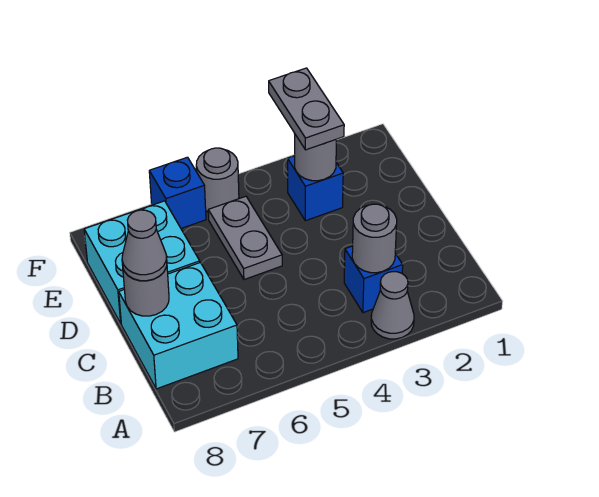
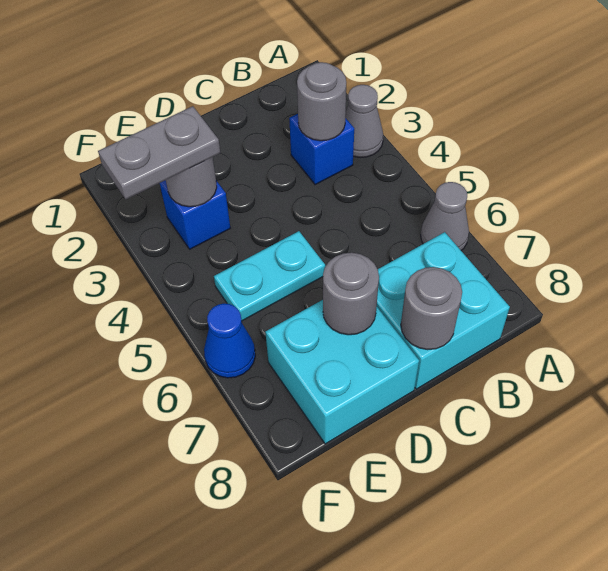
grey 1x1 cone [122,210,167,281] -> grey 1x1 cone moved to [421,182,469,250]
grey 1x2 plate [208,196,282,280] -> cyan 1x2 plate [214,231,325,321]
grey 1x1 round brick [196,148,239,212] -> grey 1x1 round brick moved to [323,253,379,335]
blue 1x1 brick [149,157,206,228] -> blue 1x1 cone [204,304,255,378]

